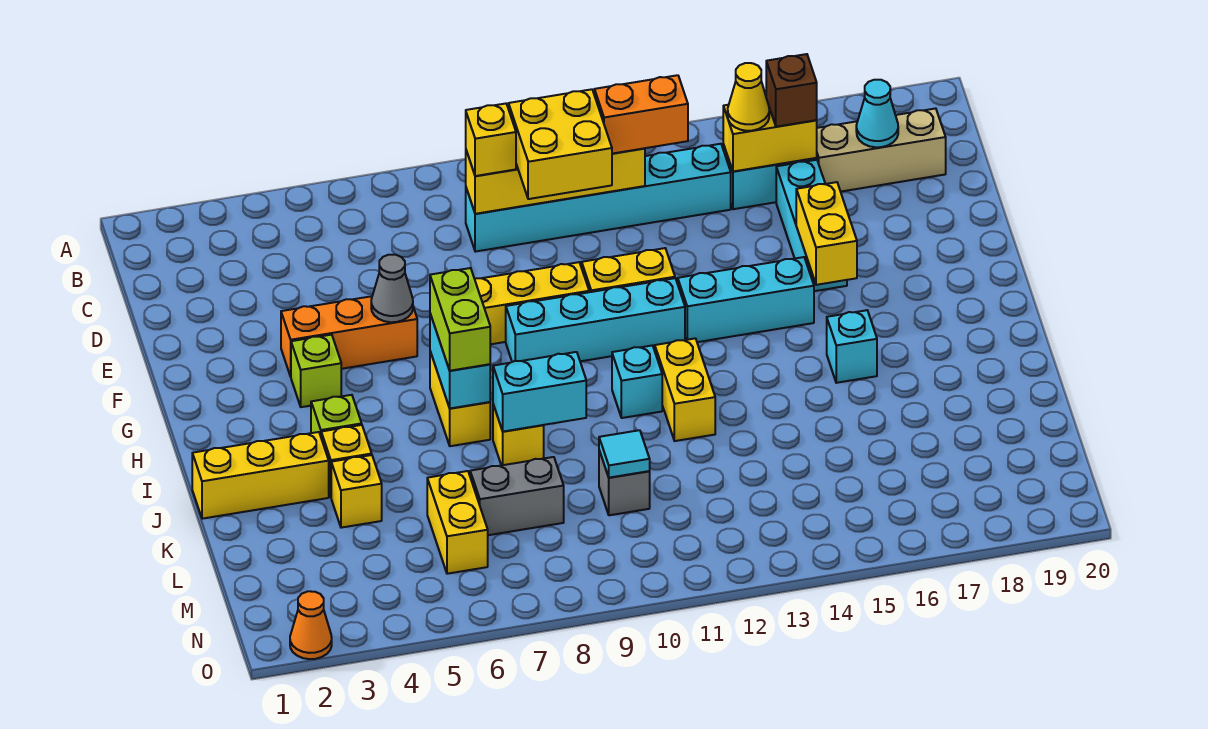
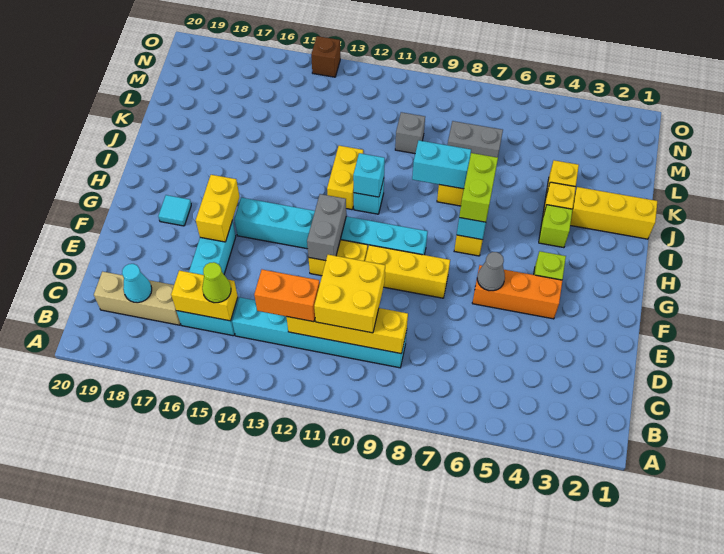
yellow 1x1 brick [466,104,516,176] -> none
yellow 1x1 cone [728,63,769,131] -> lime 1x1 cone [202,262,231,303]
brown 1x1 brick [766,54,817,127] -> brown 1x1 brick moved to [311,36,340,77]
none -> grey 1x2 brick [307,194,346,261]
cyan 1x1 brick [827,310,877,383] -> cyan 1x1 brick moved to [353,153,385,197]
yellow 1x2 brick [427,471,488,574] -> none
cyan 1x1 tile [599,430,650,478] -> cyan 1x1 tile moved to [158,195,191,226]
orange 1x1 cone [290,591,332,659] -> none

